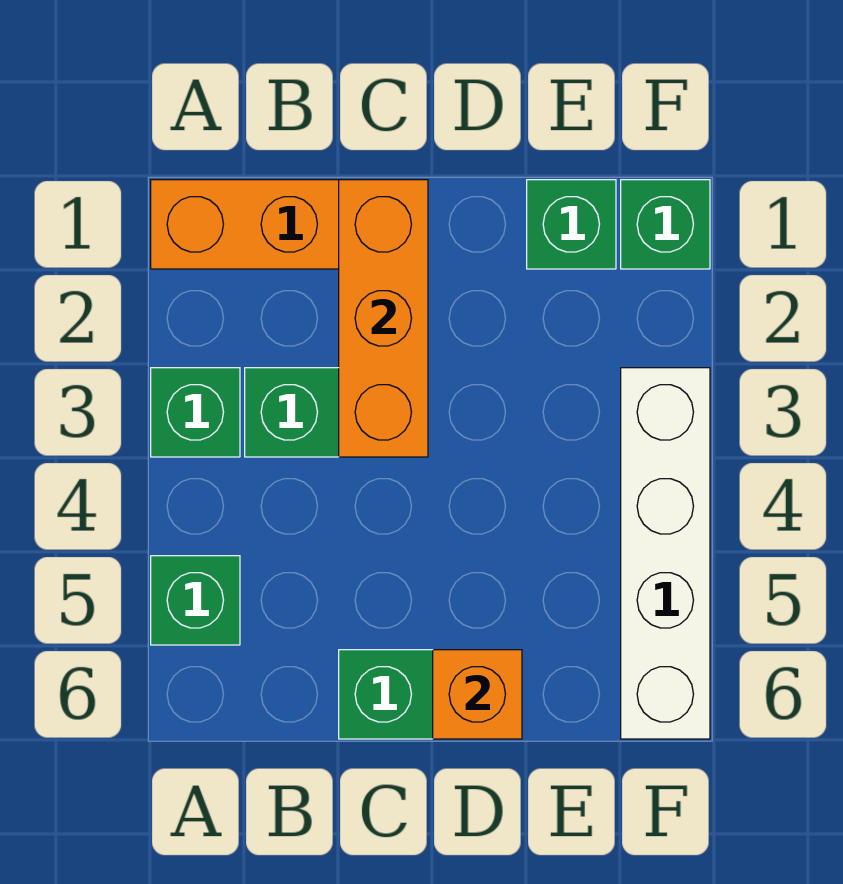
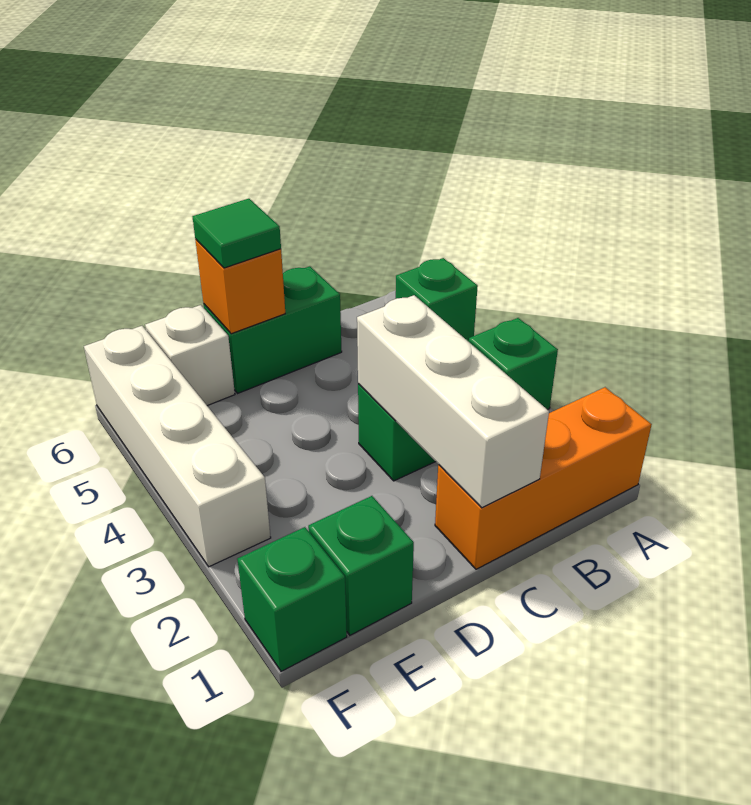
orange 1x3 brick [339,180,428,457] -> white 1x3 brick [357,295,549,508]
none -> green 1x1 tile [193,199,281,268]
none -> white 1x1 brick [145,305,235,406]

